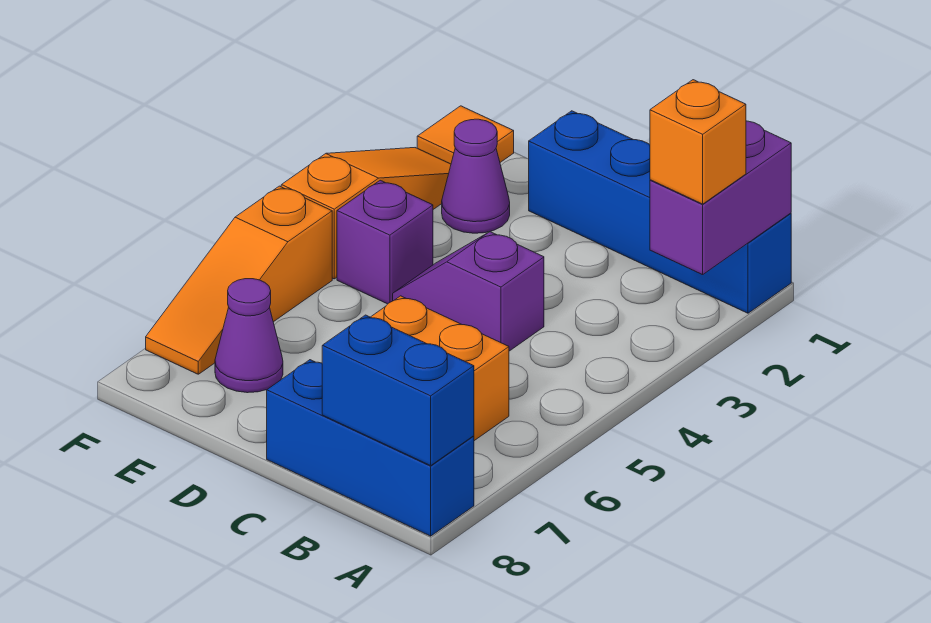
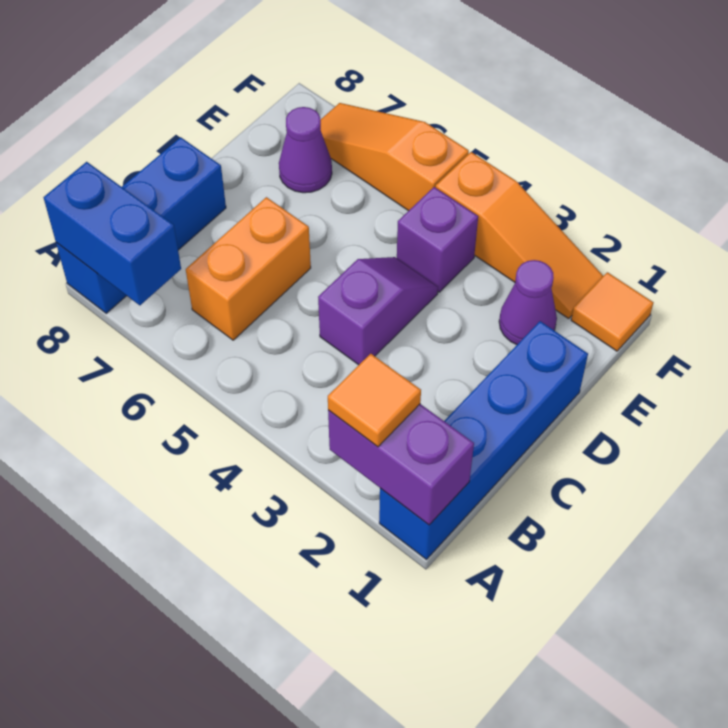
orange 1x1 brick [650,80,746,204] -> orange 1x1 tile [328,354,421,447]
blue 1x2 brick [322,315,474,466] -> blue 1x2 brick turned to [44,162,181,305]

